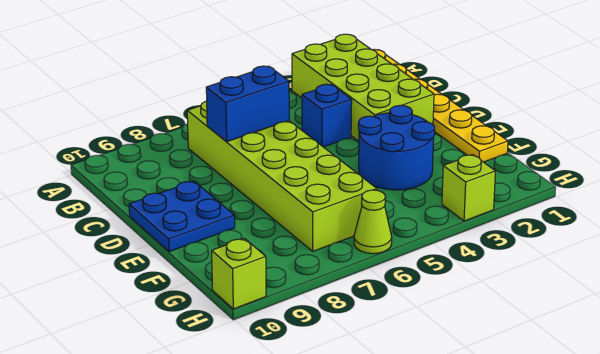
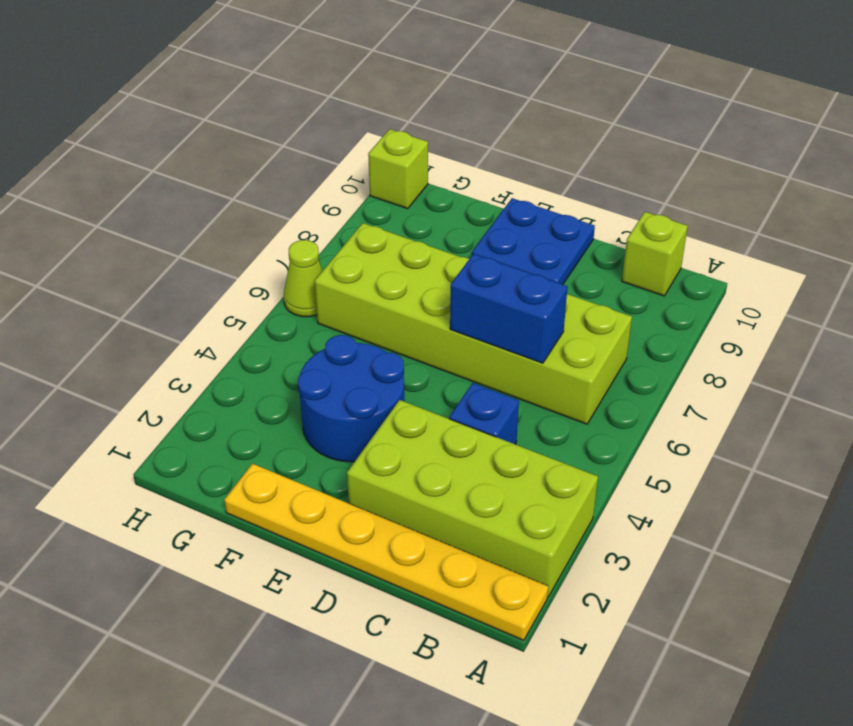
blue 1x2 brick [206,66,289,142] -> blue 1x2 brick turned to [450,254,568,363]
lime 1x1 brick [442,155,495,221] -> lime 1x1 brick moved to [622,212,688,296]

